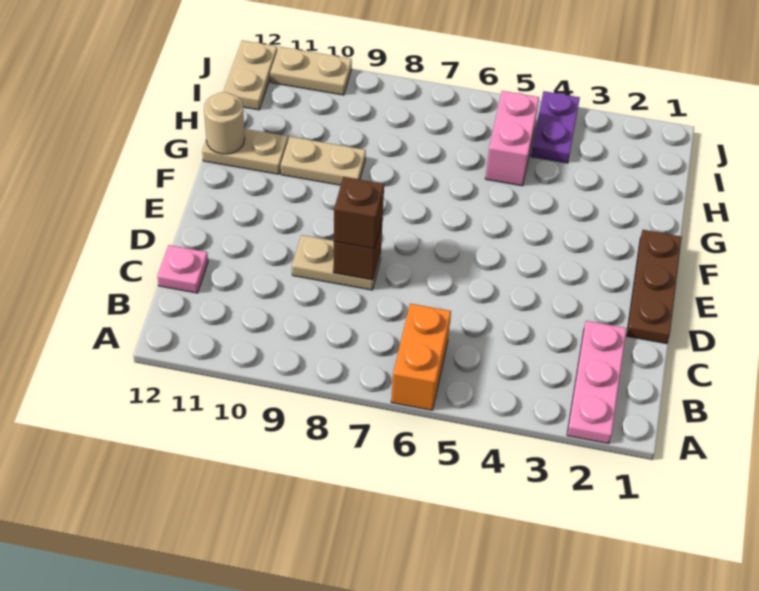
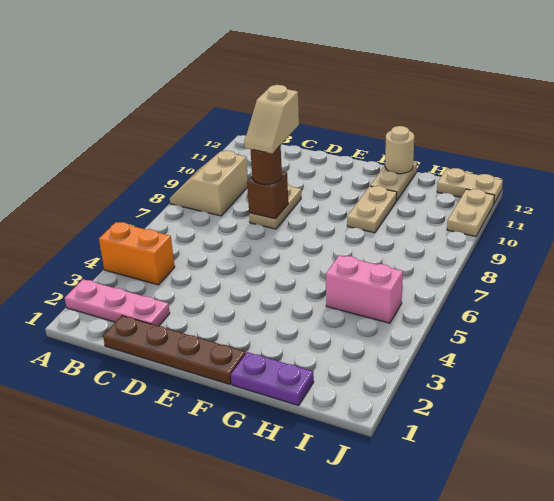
orange 1x2 brick [391,304,451,410] -> orange 1x2 brick moved to [99,222,175,285]
none -> tan 2x2 slope [170,151,248,216]
pink 1x1 plate [157,245,208,293] -> none
brown 1x3 plate [627,230,682,344] -> brown 1x4 plate [103,316,246,384]
brown 1x1 brick [334,177,384,248] -> brown 1x1 round brick [250,145,282,185]
none -> tan 1x2 slope [244,85,299,154]
purple 1x2 plate [531,91,580,163] -> purple 1x2 plate moved to [231,352,314,406]

